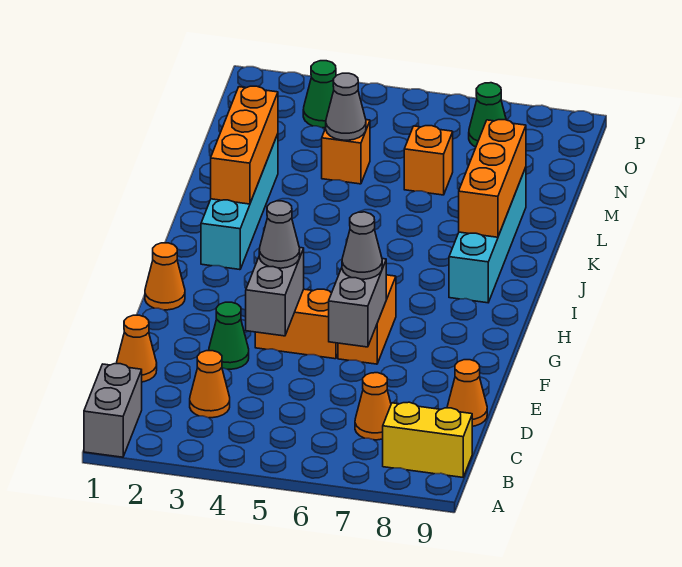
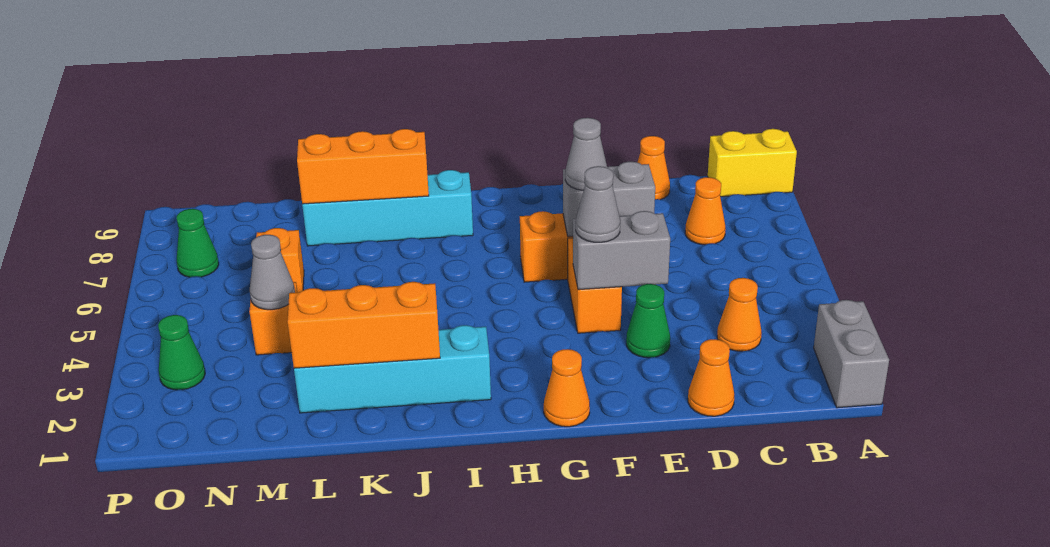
grey 1x2 brick [84,364,142,457] -> grey 1x2 brick turned to [814,300,889,408]
yellow 1x2 brick [383,402,472,477] -> yellow 1x2 brick turned to [708,129,797,197]

